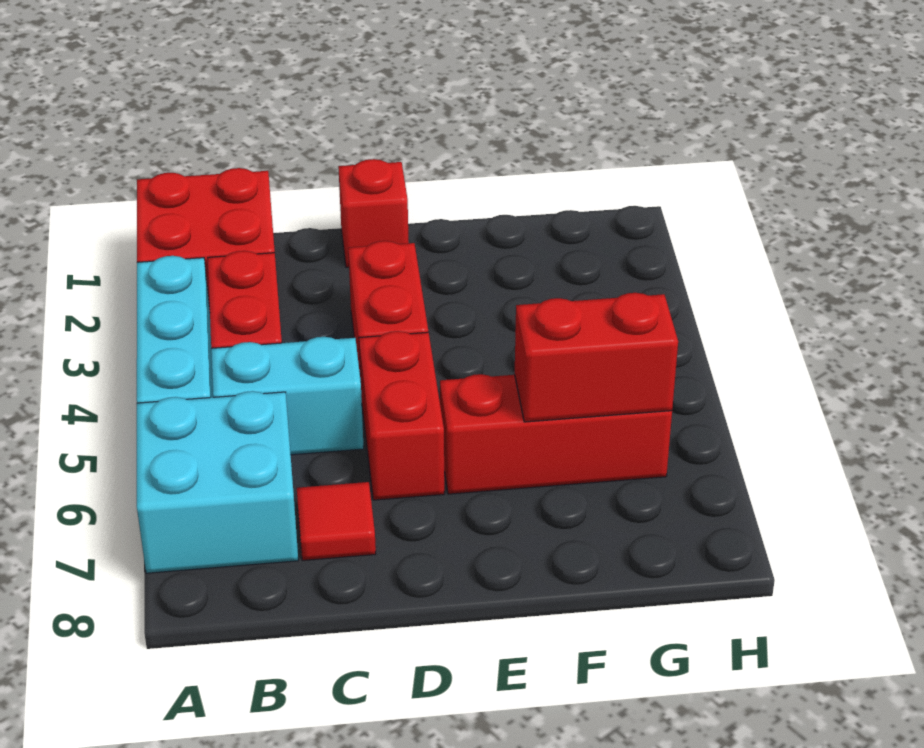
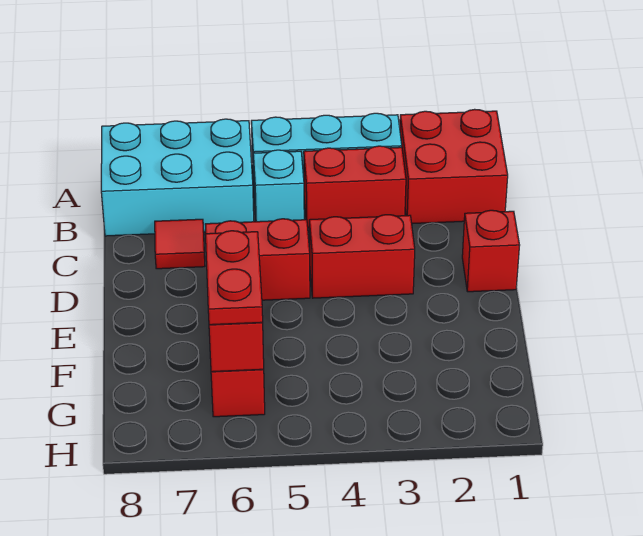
cyan 2x2 brick [137,391,298,573] -> cyan 2x3 brick [101,119,254,236]
cyan 1x2 brick [211,337,364,455] -> cyan 1x1 brick [253,150,304,222]
none -> red 1x2 plate [205,231,263,325]

